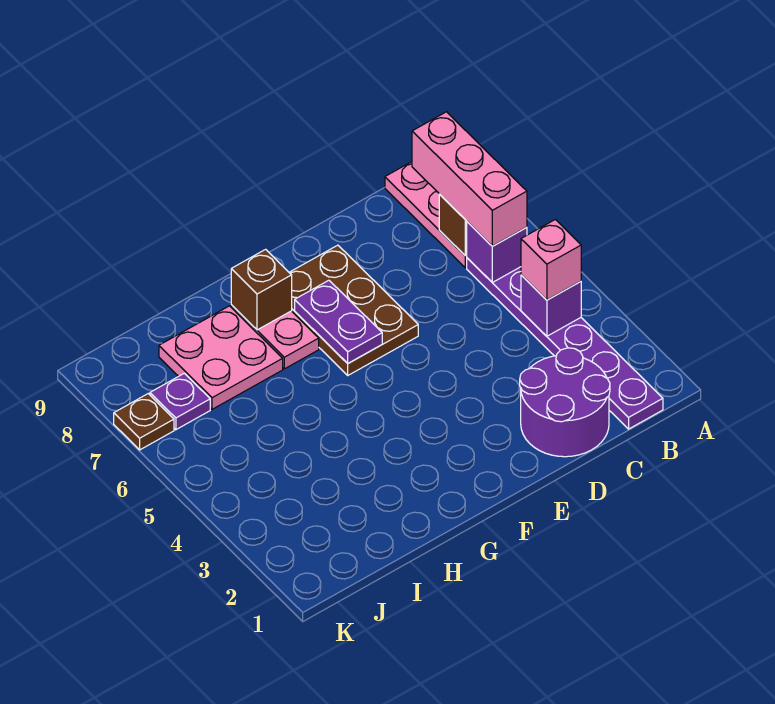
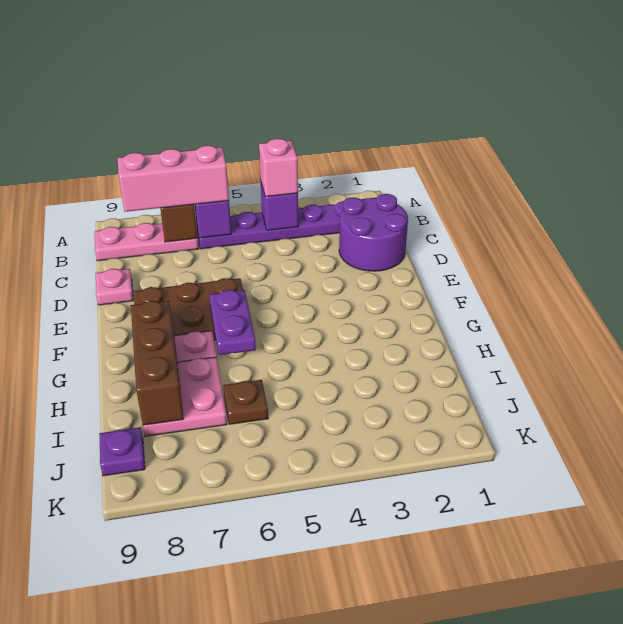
none -> pink 1x1 plate [96,269,133,305]
purple 1x2 plate [295,280,382,363] -> purple 1x2 plate turned to [209,290,256,355]
brown 1x1 brick [231,249,292,330] -> brown 1x3 brick [131,301,184,425]
purple 1x1 plate [150,373,210,430] -> purple 1x1 plate moved to [99,427,145,476]
brown 1x1 plate [114,394,174,450] -> brown 1x1 plate moved to [223,380,268,424]

